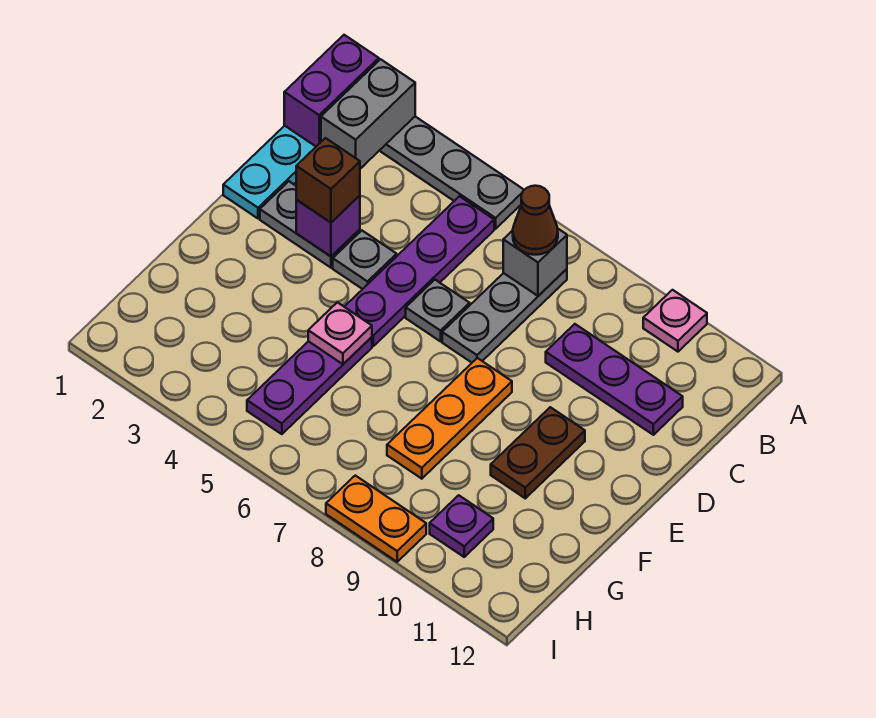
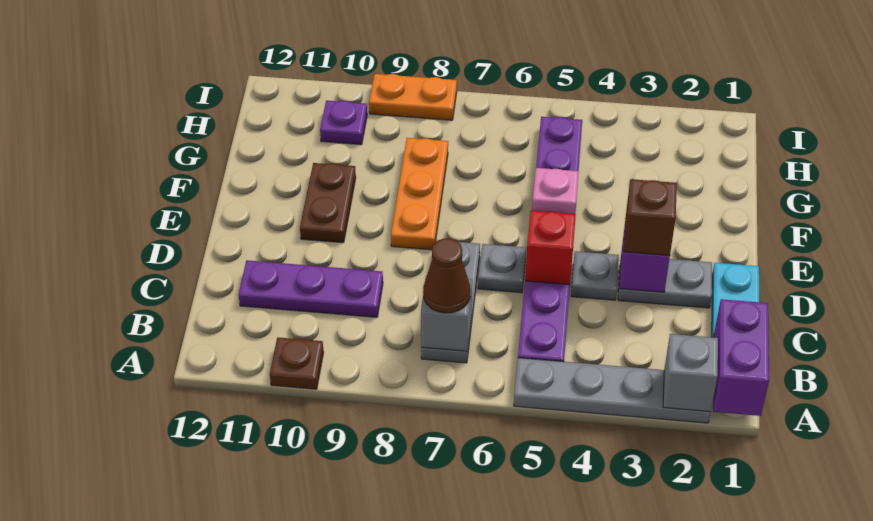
grey 1x2 brick [321,59,415,169] -> grey 1x1 brick [663,334,718,412]
pink 1x1 plate [643,290,707,352] -> brown 1x1 plate [270,337,324,389]
none -> red 1x1 brick [525,211,576,285]

